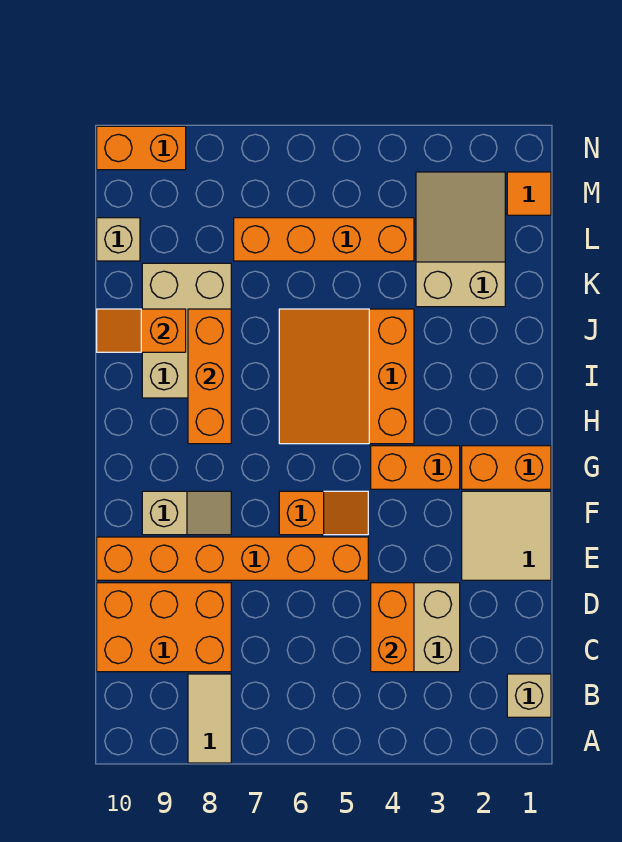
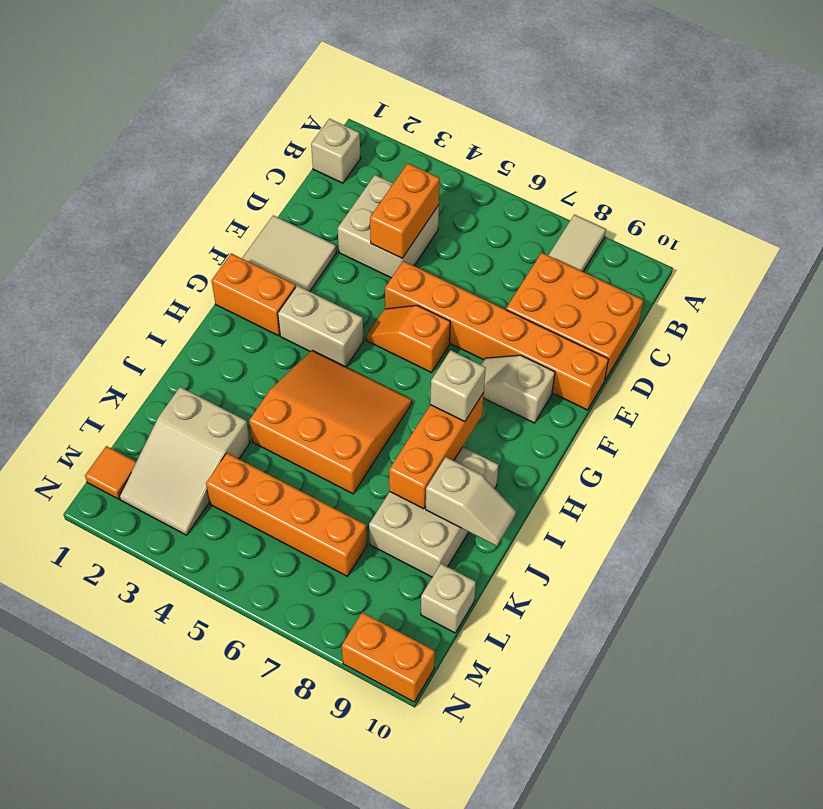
orange 1x2 brick [371,446,460,489] -> tan 1x2 brick [278,286,364,367]
orange 3x3 slope [279,309,414,444] -> orange 3x3 slope turned to [249,350,412,494]
none -> tan 1x1 brick [430,350,486,422]
orange 1x2 slope [97,309,186,352] -> tan 1x2 slope [426,457,516,546]

